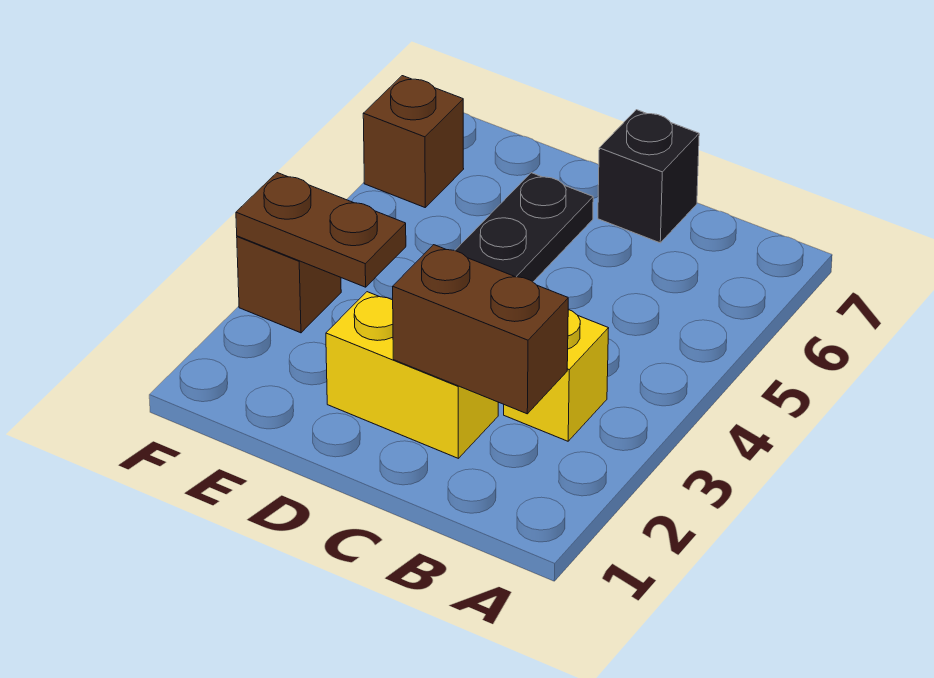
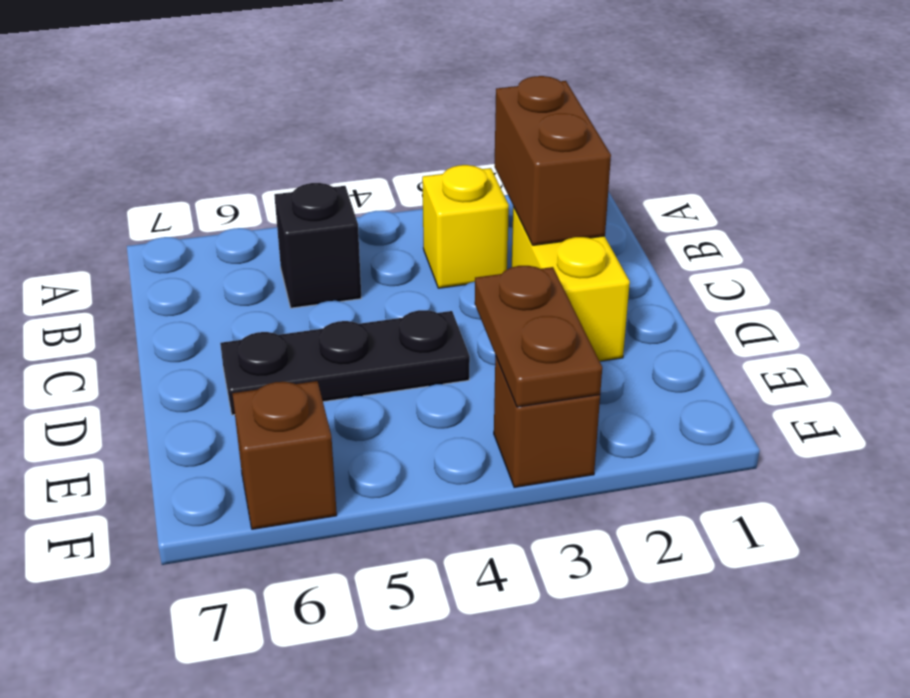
black 1x1 brick [598,110,699,243] -> black 1x1 brick moved to [274,183,361,308]

